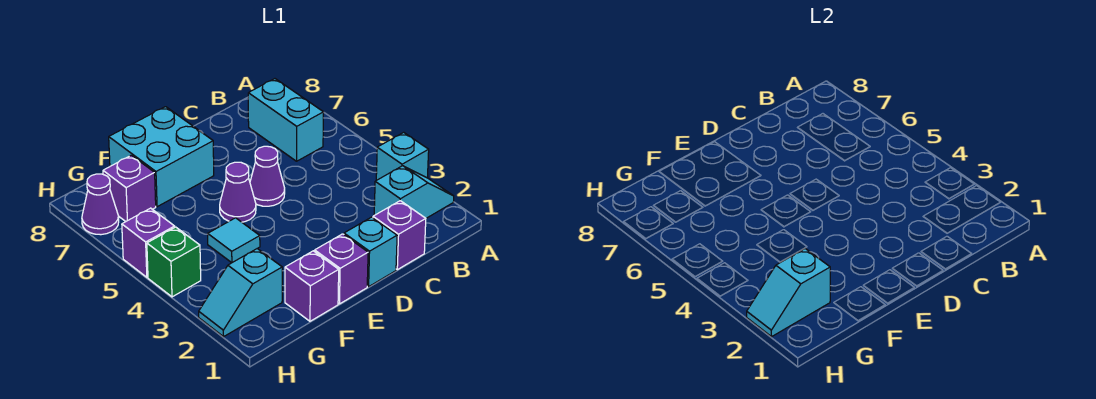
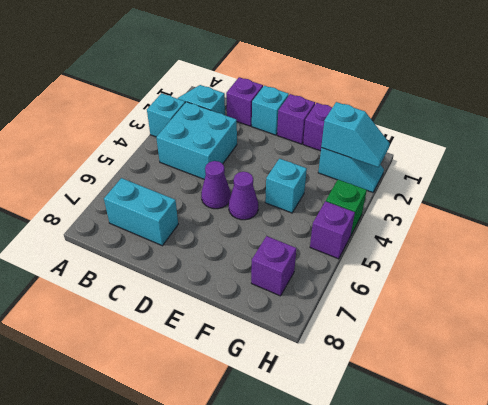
cyan 1x2 brick [248,79,324,161] -> cyan 1x2 brick turned to [104,178,178,246]
cyan 2x2 brick [109,107,214,207] -> cyan 2x2 brick moved to [156,102,237,179]
cyan 1x1 tile [208,218,260,263] -> cyan 1x1 brick [265,159,307,213]
purple 1x1 cone [82,174,119,235] -> none

